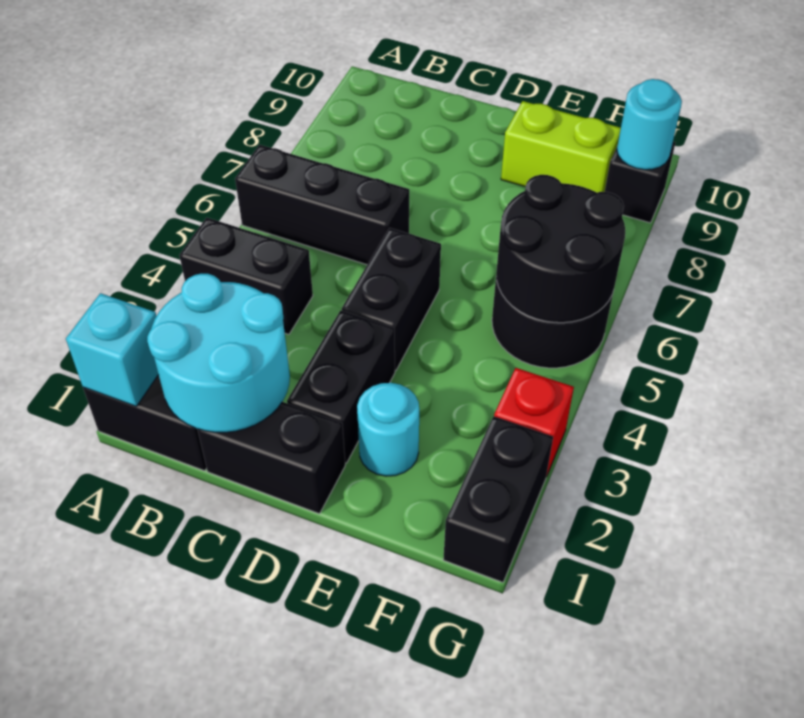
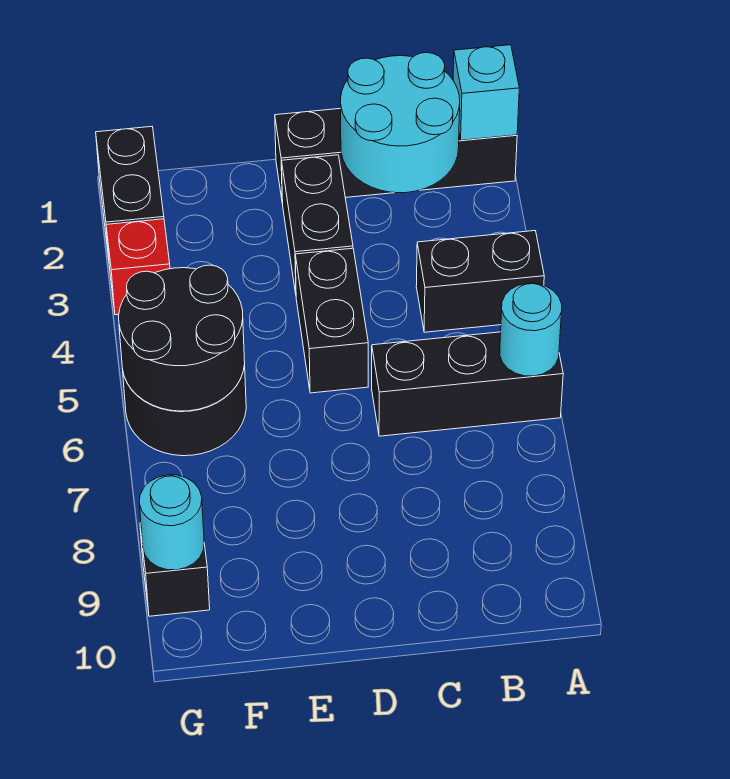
cyan 1x1 round brick [357,383,419,476] -> cyan 1x1 round brick moved to [500,283,562,376]
lime 1x2 brick [501,101,621,193] -> none

